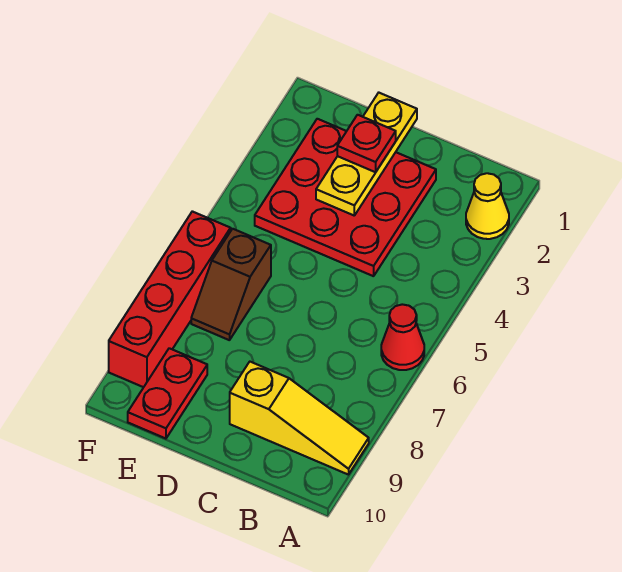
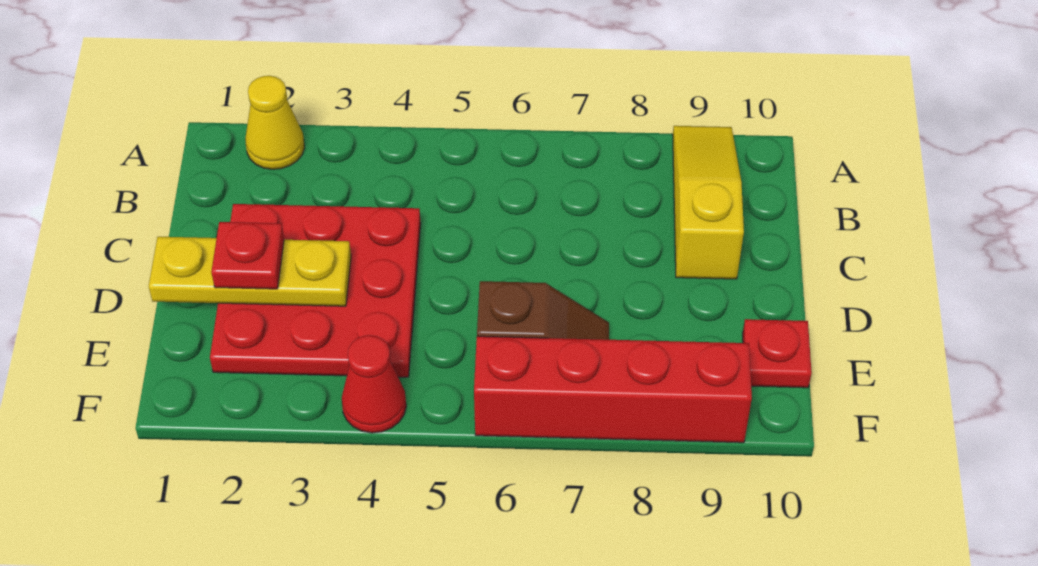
red 1x1 cone [381,304,424,370] -> red 1x1 cone moved to [342,335,406,433]
red 1x2 plate [128,348,207,439] -> red 1x1 plate [743,319,812,388]

